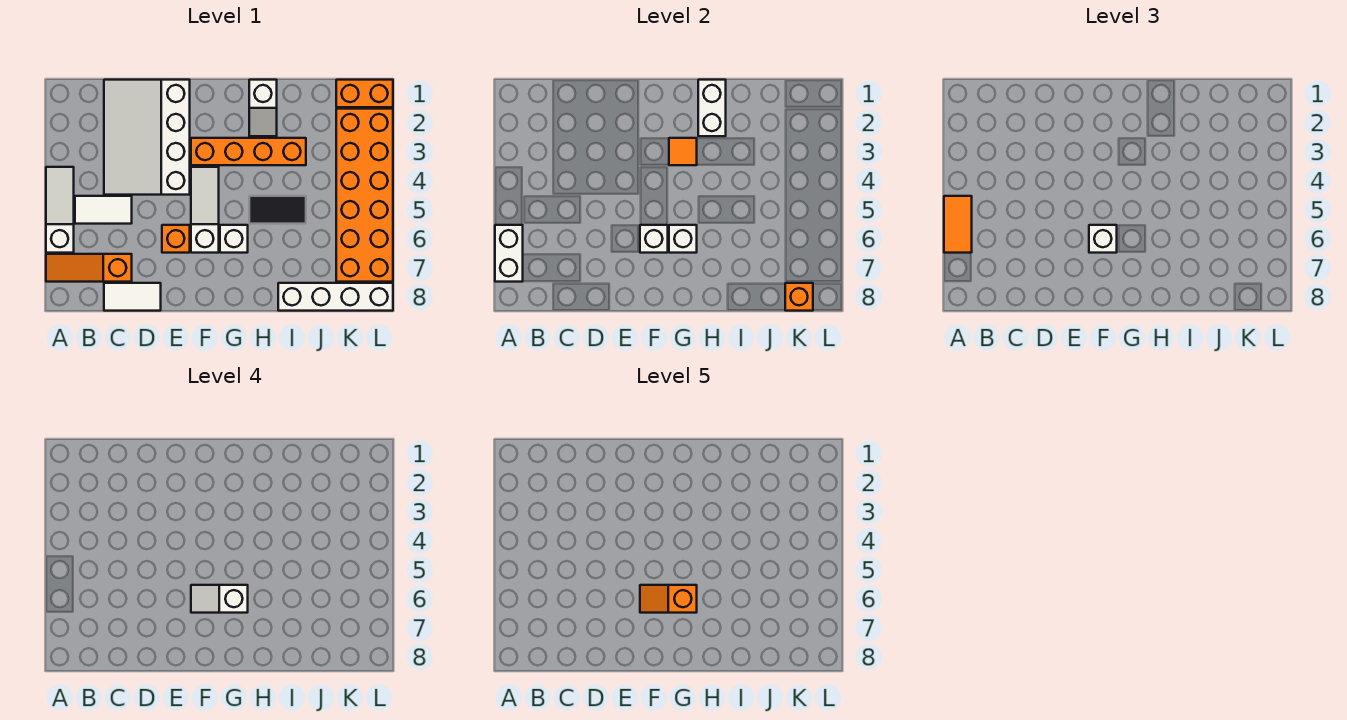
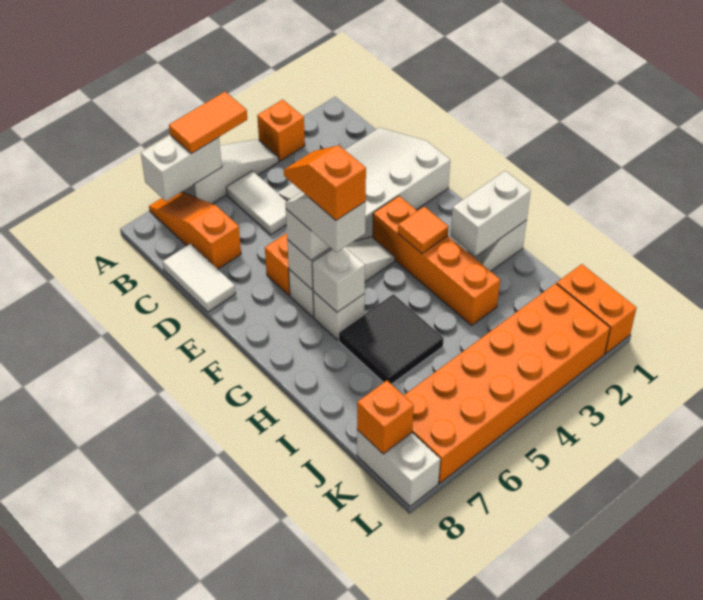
none -> orange 1x1 brick [257,100,305,161]
black 1x2 tile [249,196,306,224] -> black 2x2 tile [339,294,444,384]
white 1x4 brick [278,283,393,311] -> white 1x2 brick [357,430,440,506]

